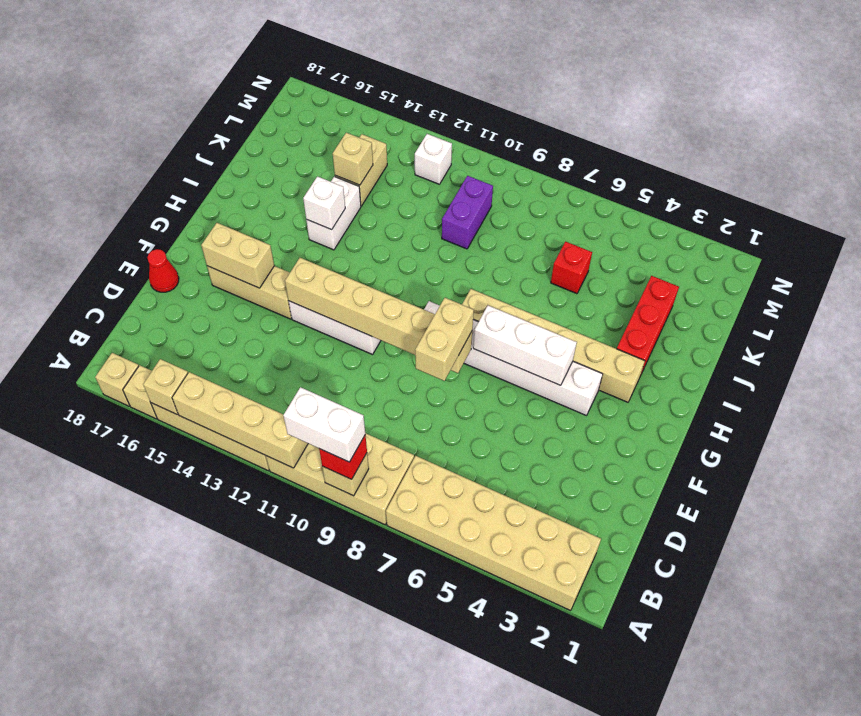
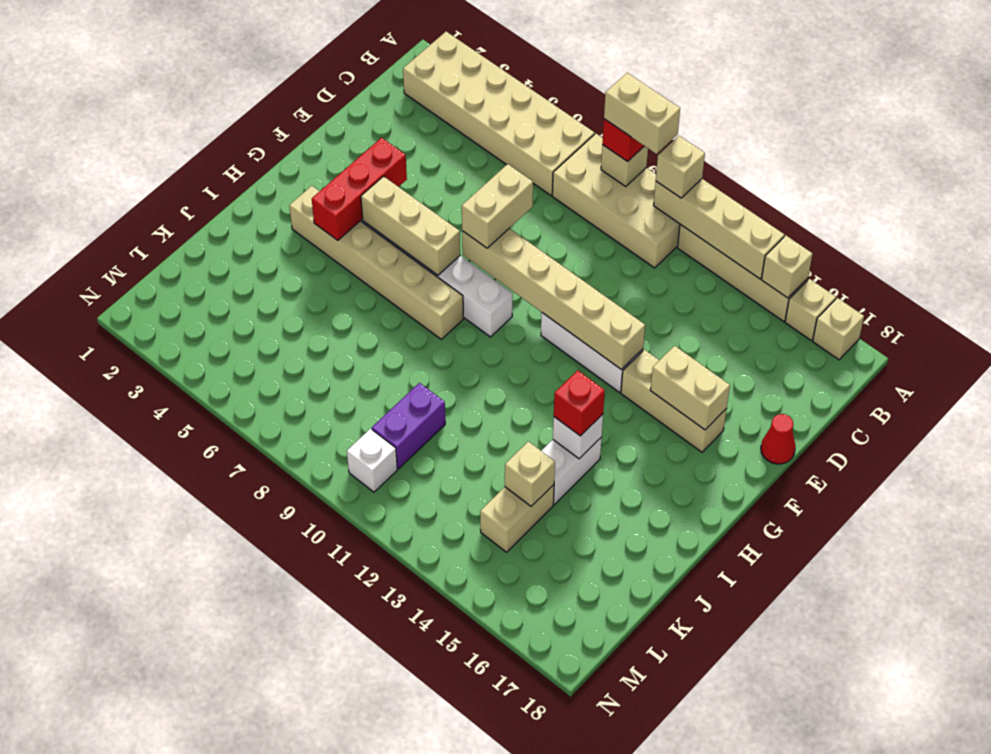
white 1x2 brick [283,387,365,462] -> tan 1x2 brick [604,73,680,154]
none -> tan 1x1 brick [656,136,705,198]
white 1x3 brick [473,305,577,385] -> tan 1x3 brick [361,176,460,275]
red 1x3 brick [617,276,679,374] -> red 1x3 brick moved to [312,138,407,240]
red 1x1 brick [551,242,592,294] -> red 1x1 brick moved to [554,370,605,436]
white 1x1 brick [415,134,452,184] -> white 1x1 brick moved to [347,429,397,492]

